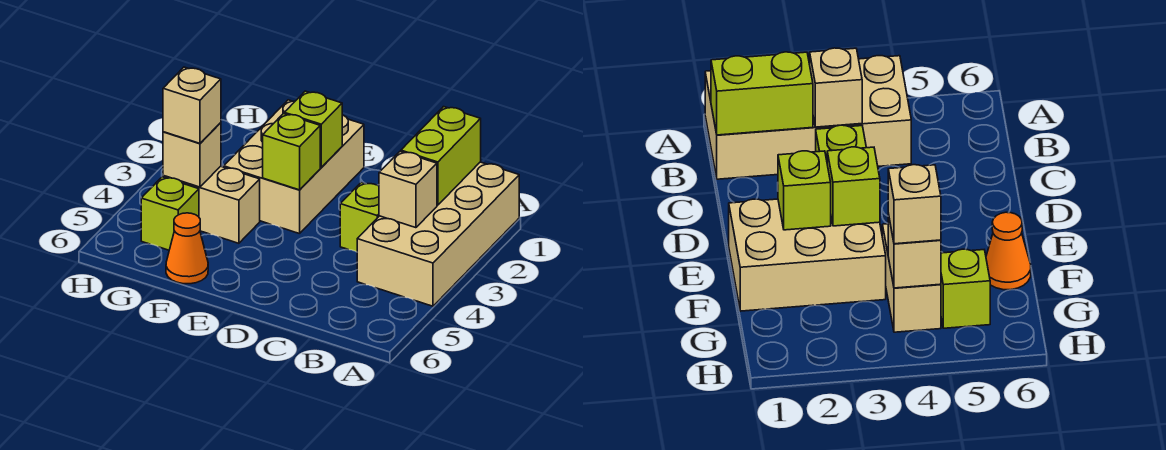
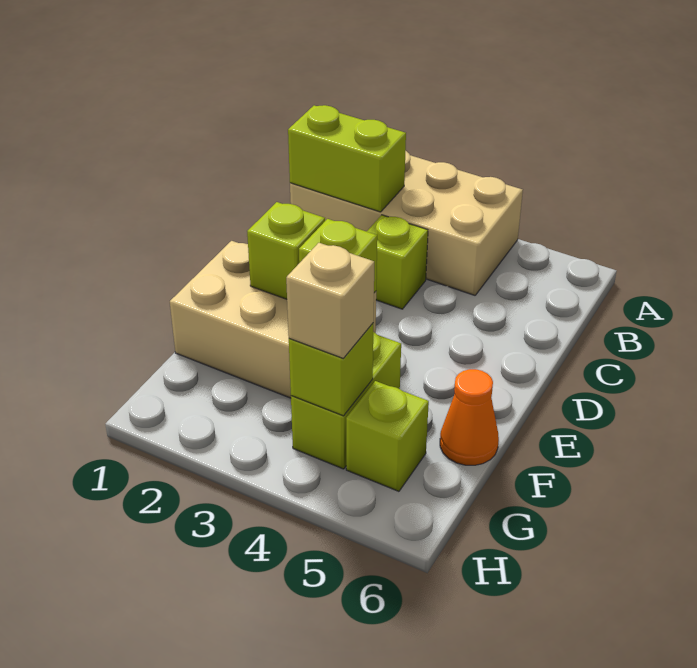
tan 1x1 brick [379,151,437,228] -> none
tan 1x2 brick [163,166,260,243] -> lime 1x2 brick [291,332,401,469]
tan 1x1 brick [163,123,221,187] -> lime 1x1 brick [289,323,373,416]

